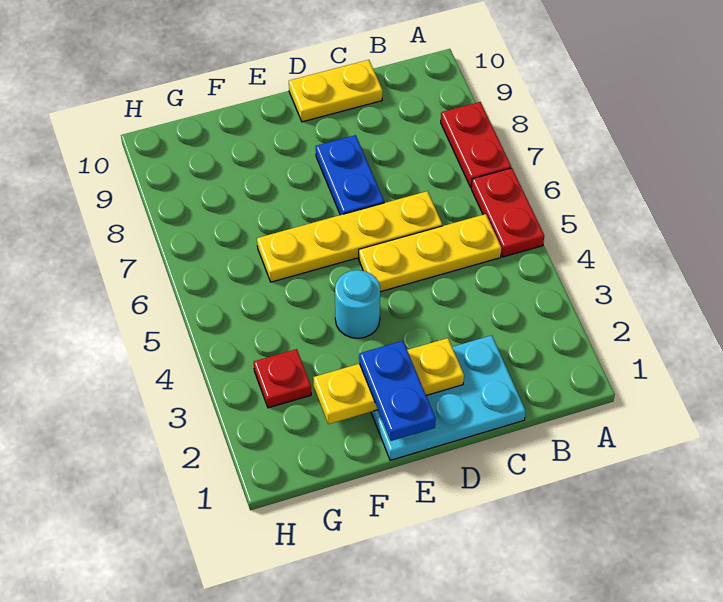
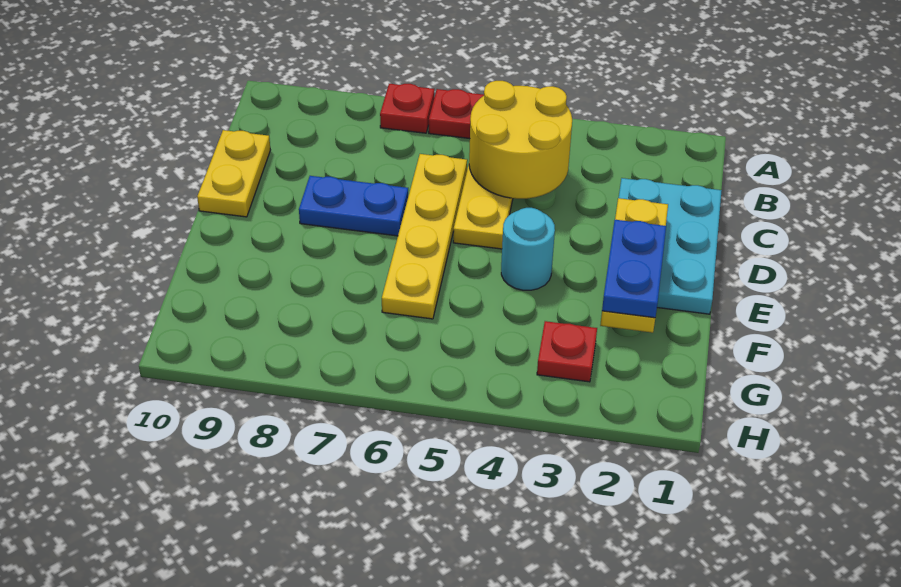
red 1x2 plate [441,102,511,187] -> red 1x1 plate [380,84,434,133]
none -> yellow 2x2 round brick [469,81,572,199]
blue 1x2 plate [359,341,436,441] -> blue 1x2 plate turned to [602,220,666,318]

